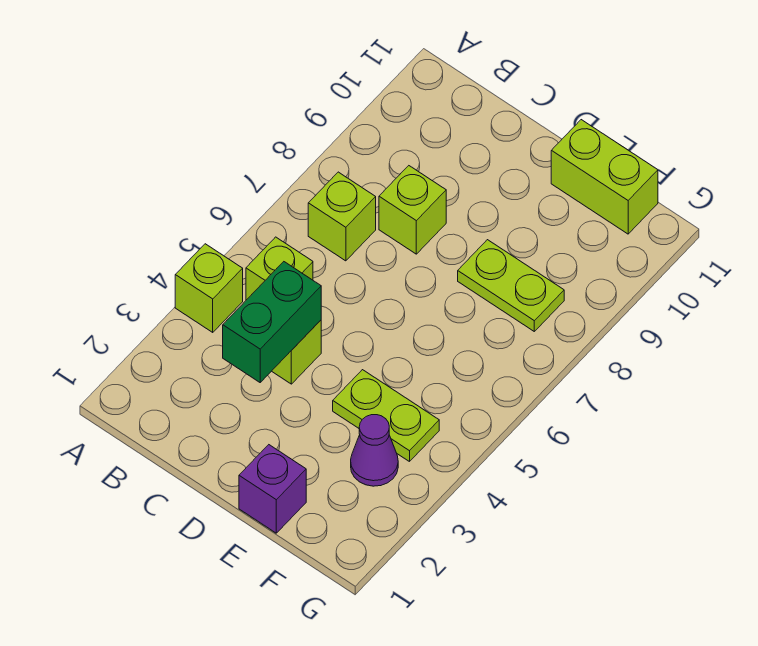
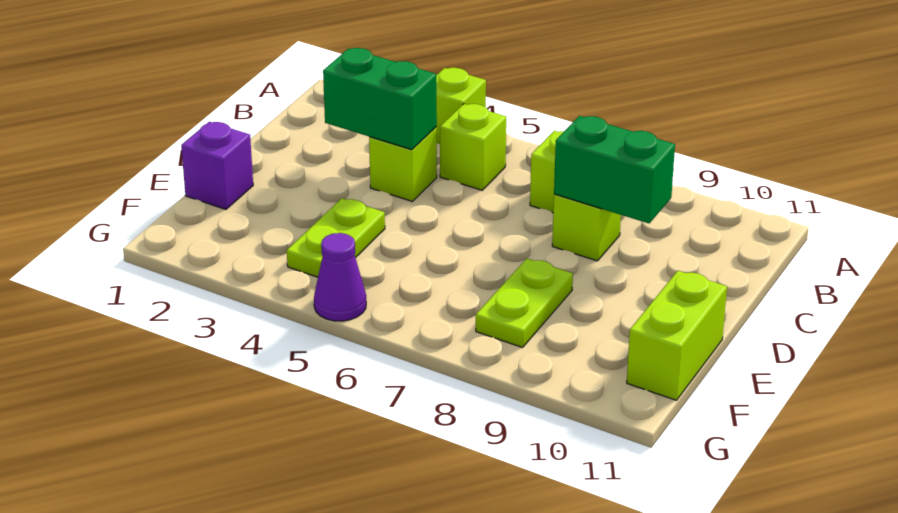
none -> green 1x2 brick [554,116,675,223]
purple 1x1 cone [351,415,398,486] -> purple 1x1 cone moved to [314,233,366,321]

